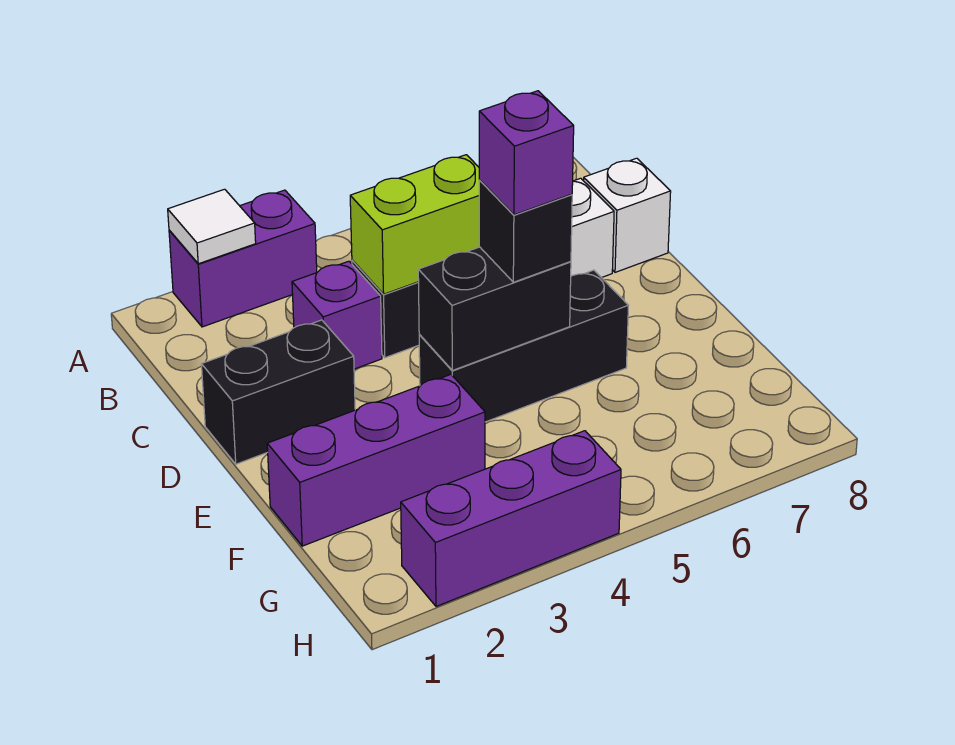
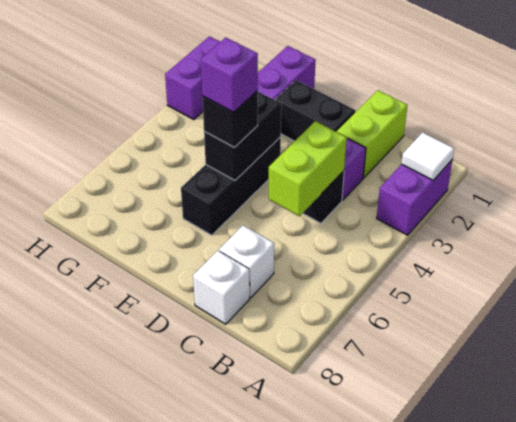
none -> lime 1x2 brick [337,90,407,178]
black 1x2 brick [201,320,355,464] -> black 1x2 brick turned to [275,80,355,141]
purple 1x3 brick [401,431,621,606] -> purple 1x2 brick [165,36,220,120]

